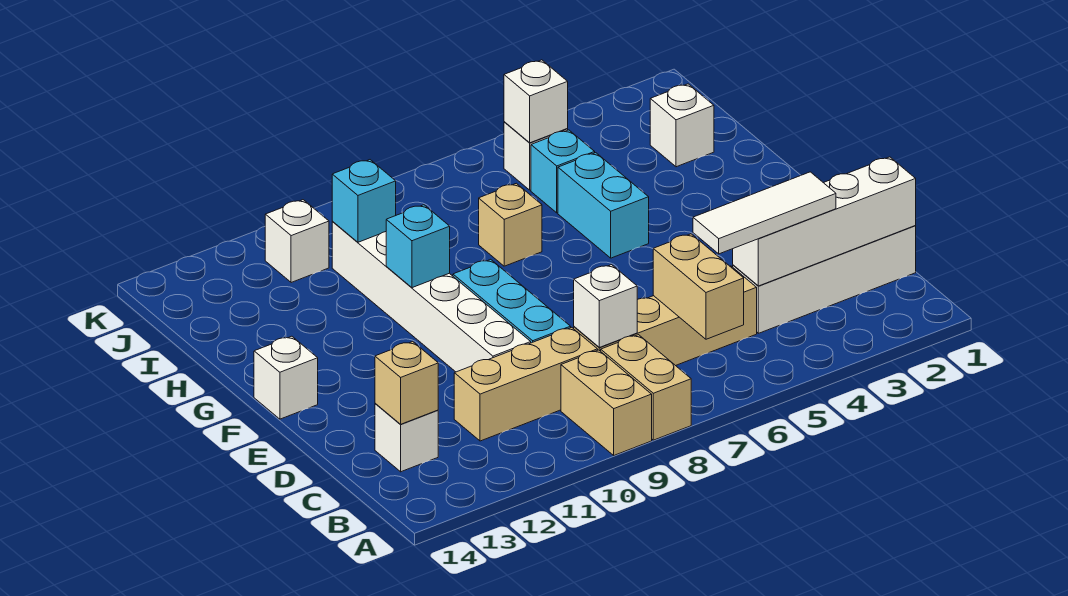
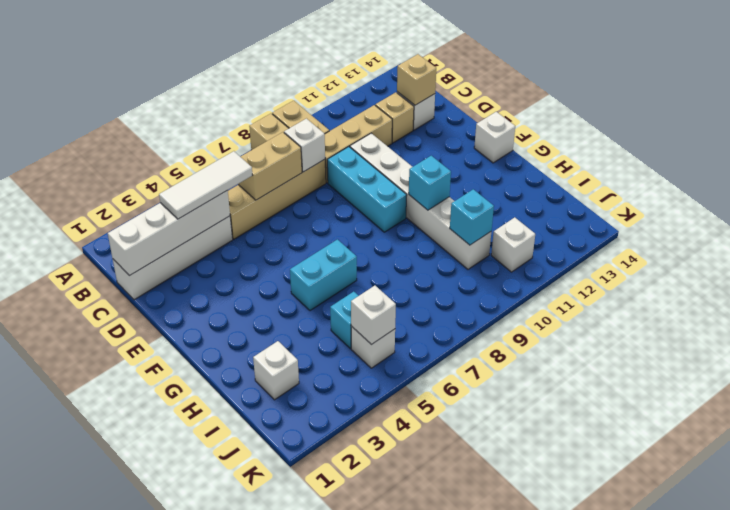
tan 1x2 brick [653,234,744,339] -> tan 1x2 brick turned to [238,132,302,200]
cyan 1x2 brick [558,153,649,258] -> cyan 1x2 brick turned to [290,239,357,311]
tan 1x1 brick [479,183,542,266] -> tan 1x1 brick moved to [375,92,414,143]

